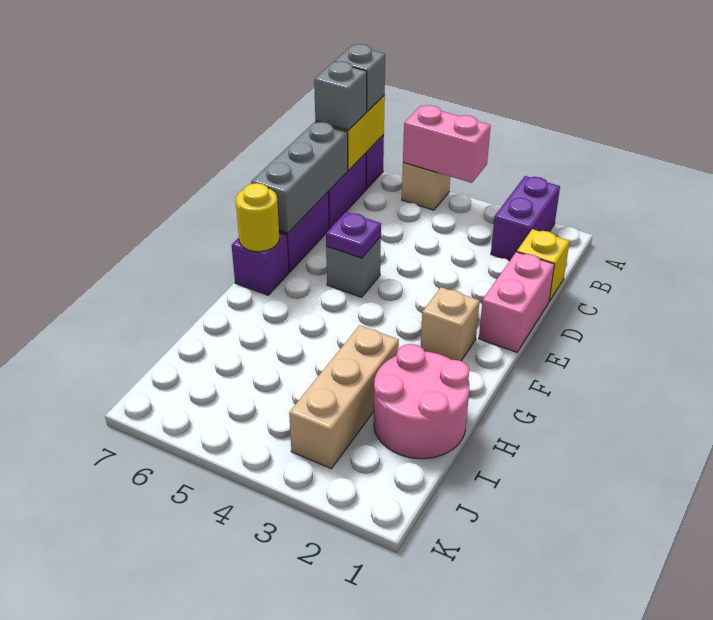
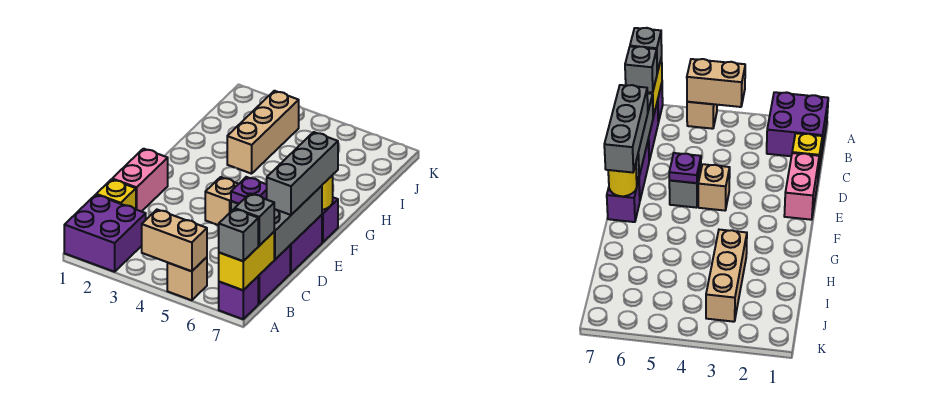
purple 1x2 brick [491,176,560,260] -> purple 2x2 brick [64,195,146,272]
pink 1x2 brick [403,105,491,183] -> tan 1x2 brick [142,210,207,271]
none -> grey 1x3 brick [267,132,338,215]
tan 1x1 brick [421,287,480,361] -> tan 1x1 brick moved to [205,177,238,225]
pink 2x2 round brick [374,344,470,459] -> none

